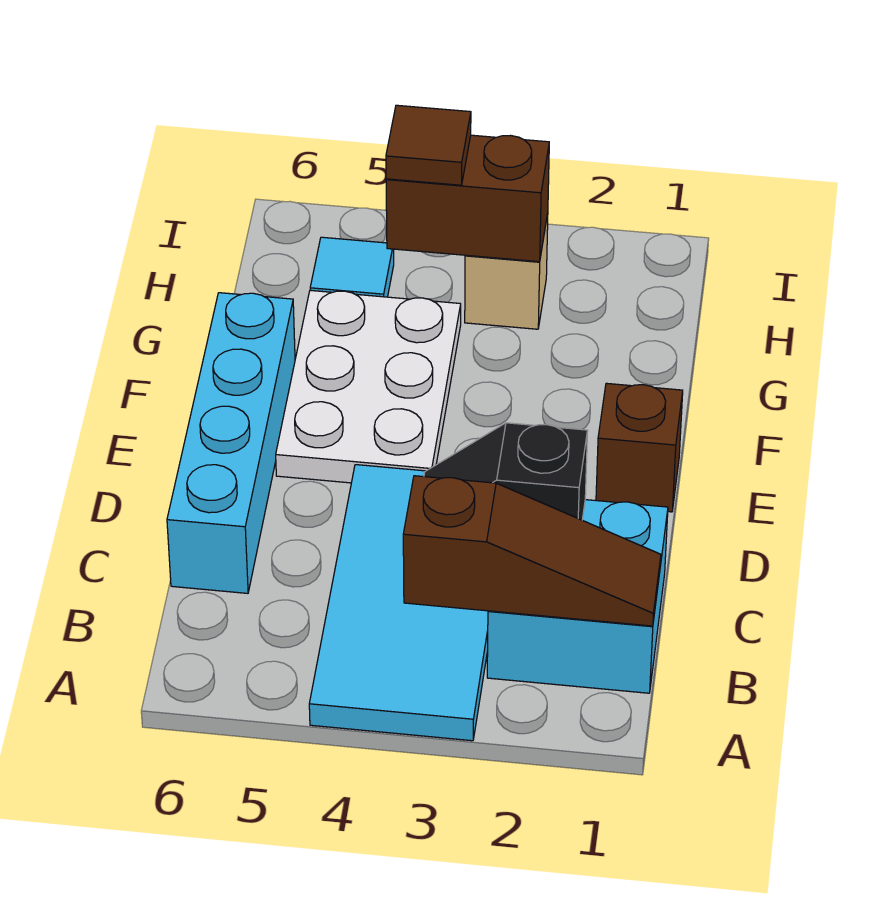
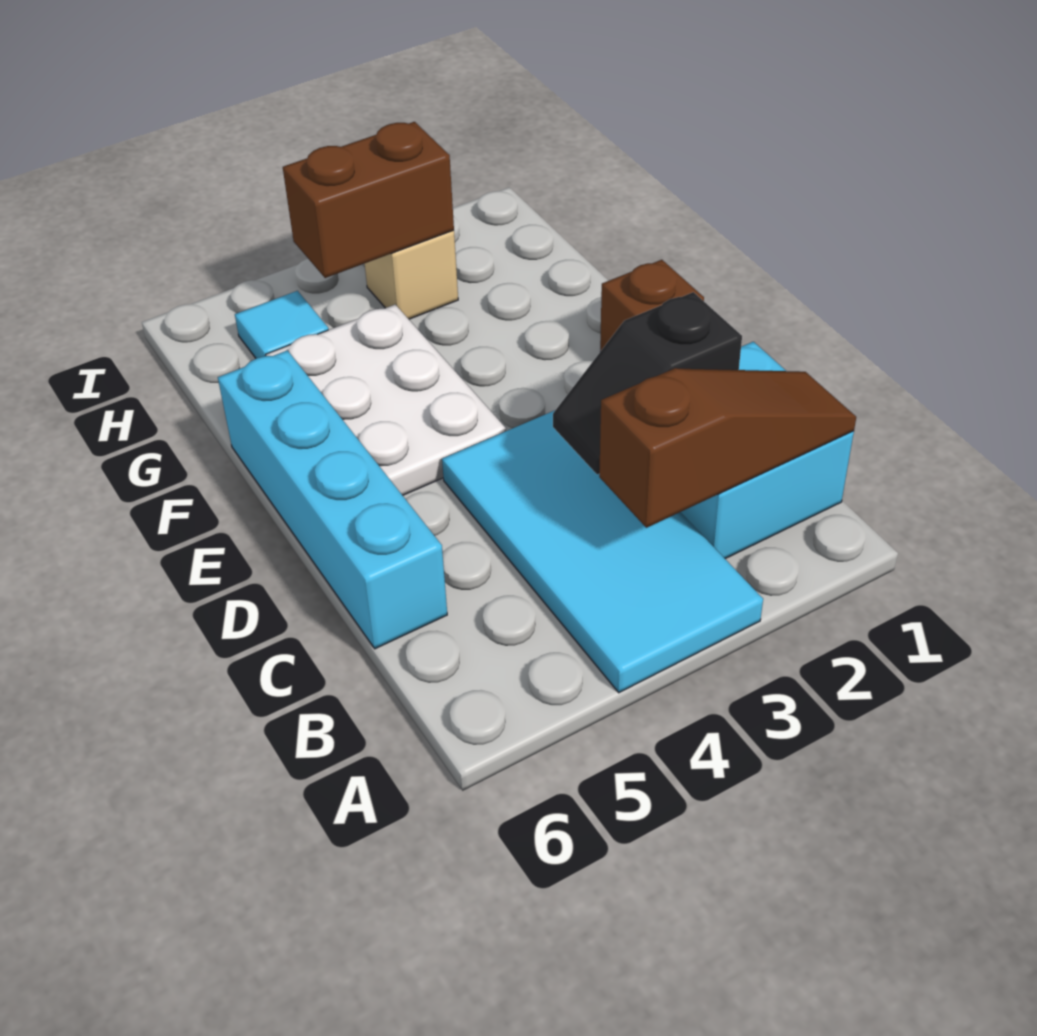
brown 1x1 tile [386,105,471,185] -> none

